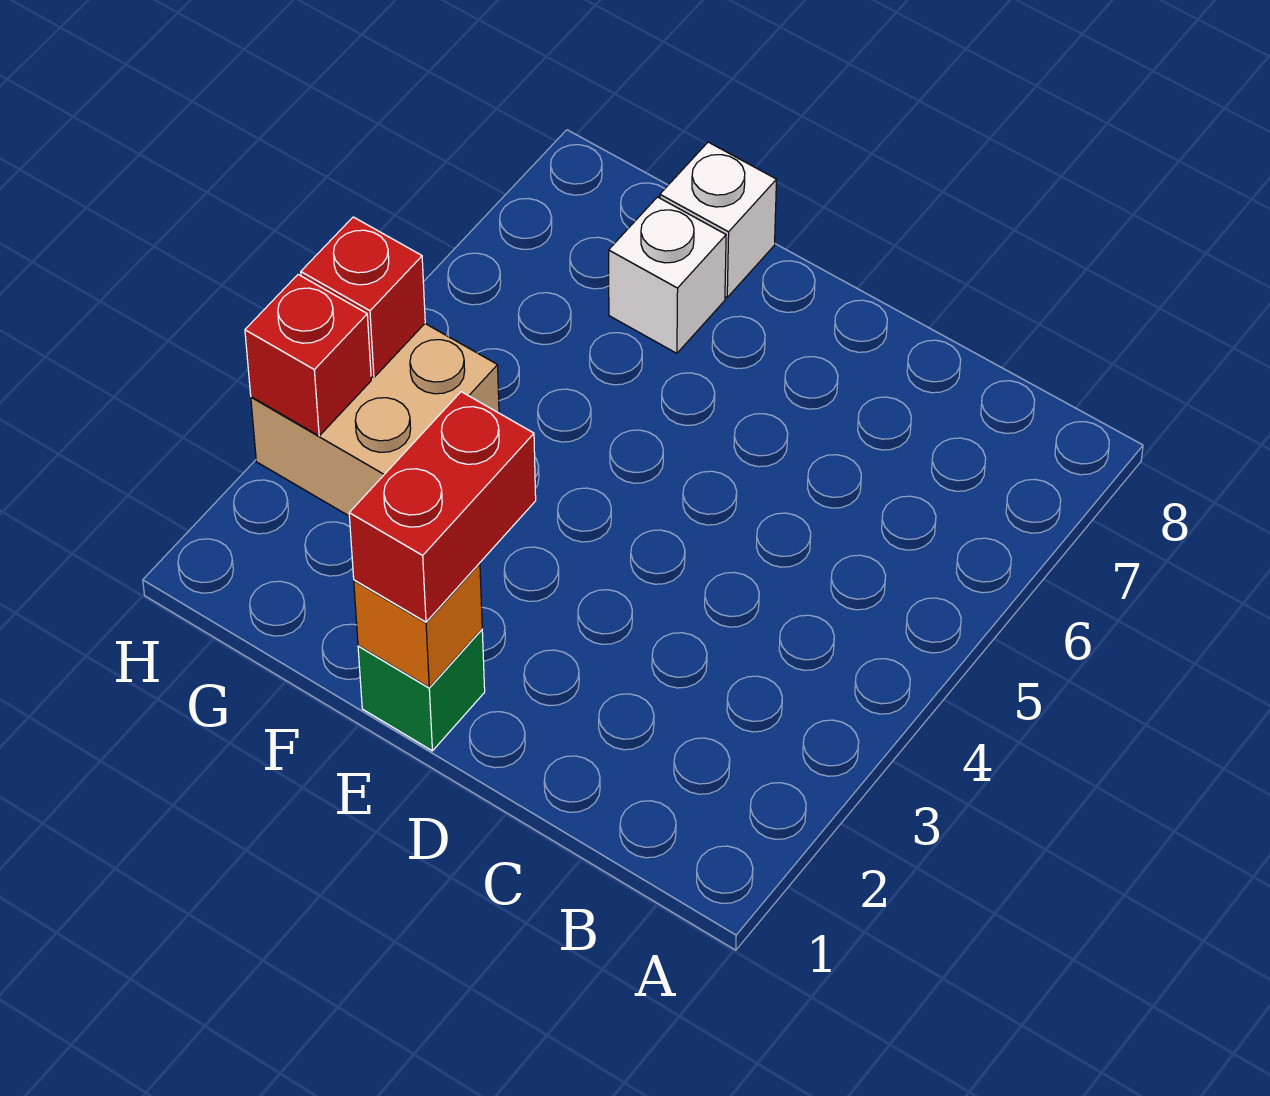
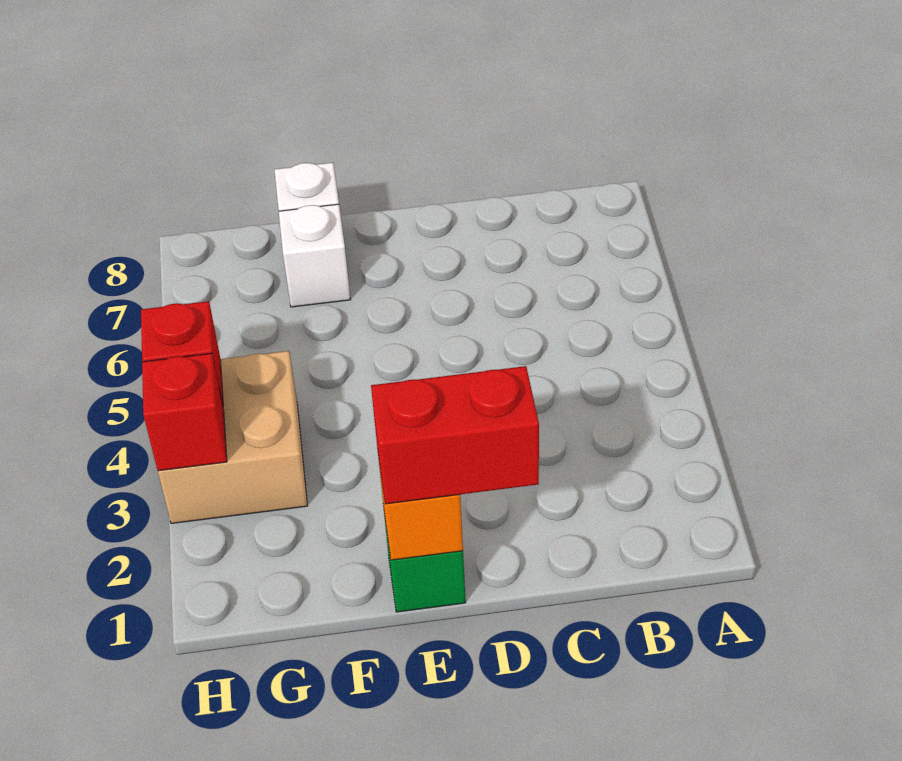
red 1x2 brick [349,392,536,622] -> red 1x2 brick turned to [371,366,539,504]

